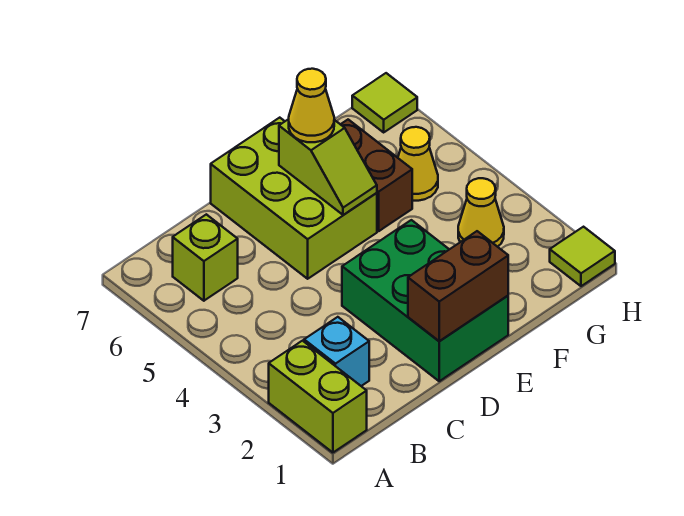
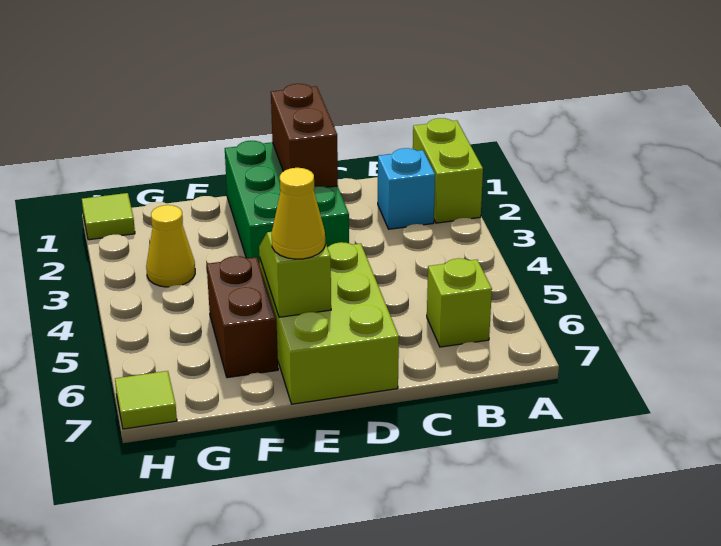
brown 1x2 brick [408,231,508,341] -> brown 1x2 brick turned to [271,84,338,187]
yellow 1x1 cone [398,127,438,201] -> none

